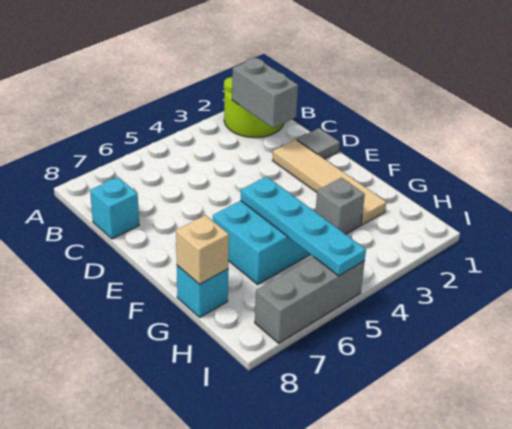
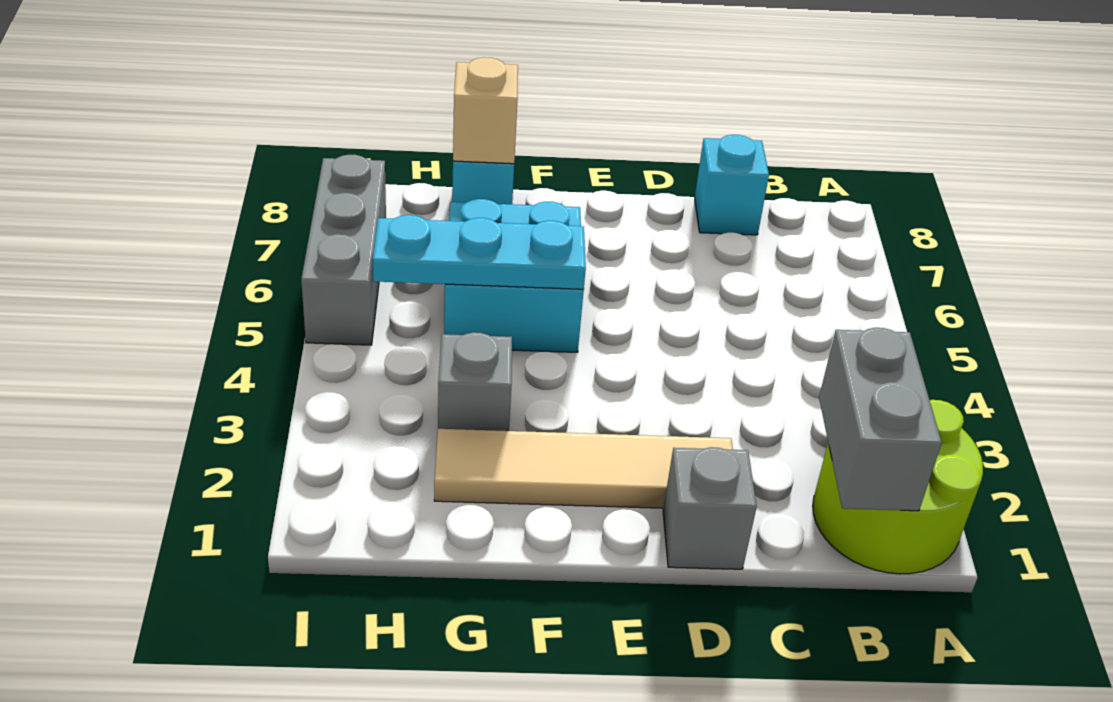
grey 1x2 brick [232,58,298,128] -> grey 1x2 brick turned to [819,328,942,511]
grey 1x1 tile [297,128,340,159] -> grey 1x1 brick [663,447,757,569]
cyan 1x4 plate [241,177,366,276] -> cyan 1x3 plate [373,215,586,289]

